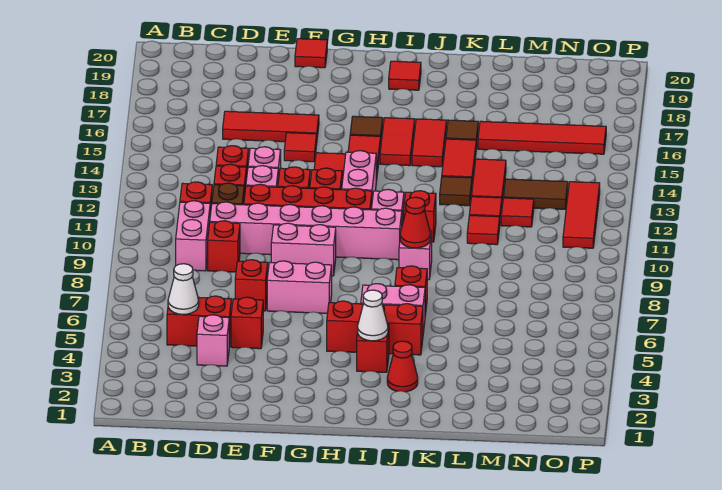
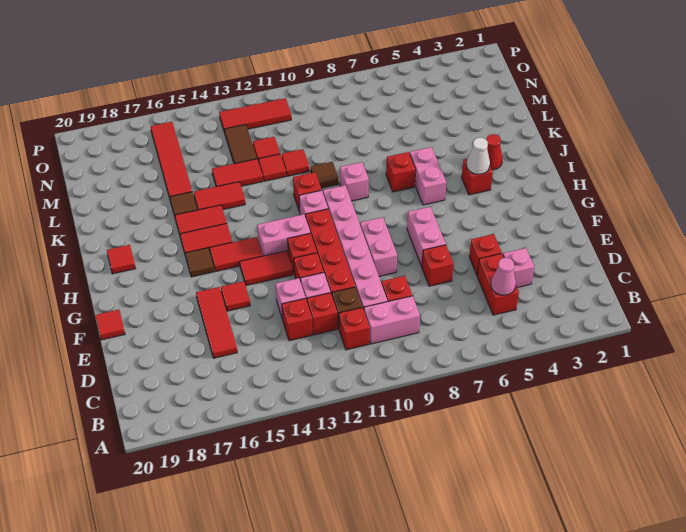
white 1x1 cone [168,264,199,314] -> pink 1x1 cone [491,258,516,295]
red 1x3 brick [327,301,423,355] -> none
red 1x1 cone [400,197,431,248] -> none
brown 1x1 tile [440,177,472,206] -> brown 1x1 tile moved to [311,162,339,188]

